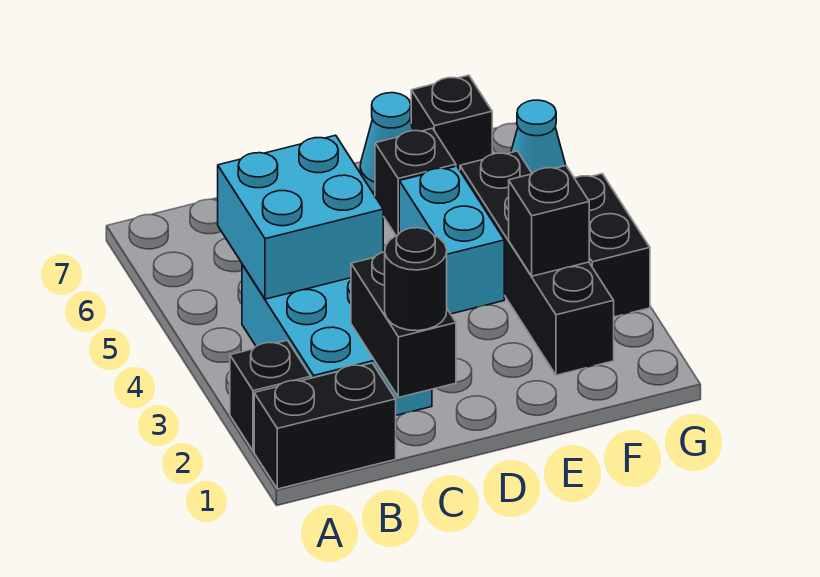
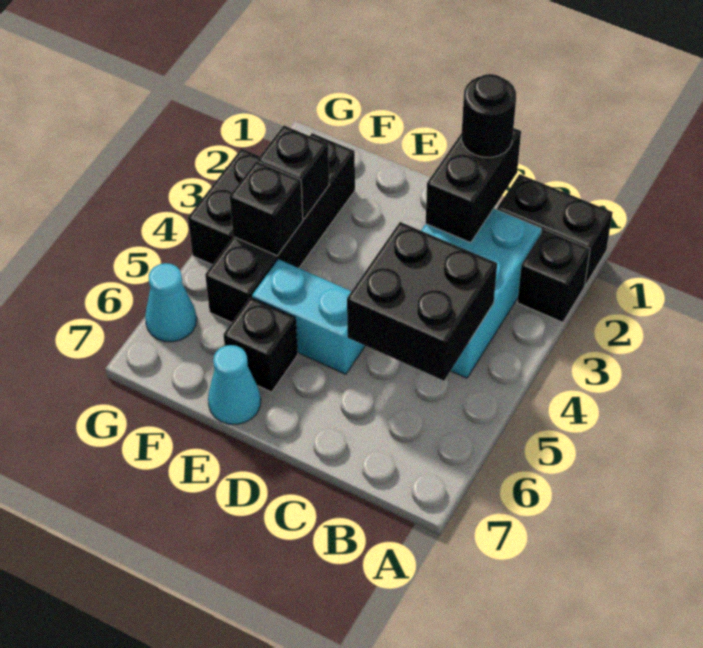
cyan 2x2 brick [218,135,383,299] -> black 2x2 brick [347,222,497,381]
cyan 1x2 brick [399,166,504,314] -> cyan 1x2 brick turned to [252,259,365,374]
black 1x1 brick [411,75,492,170] -> black 1x1 brick moved to [230,161,303,256]

